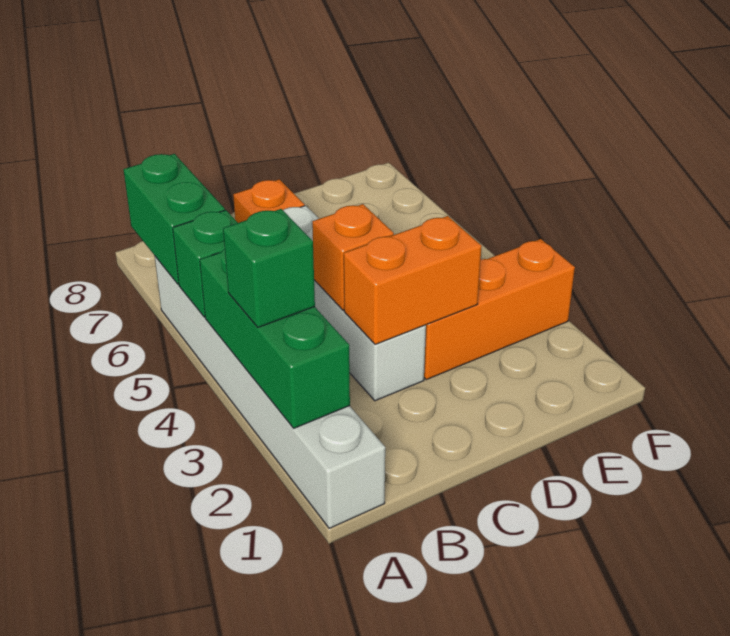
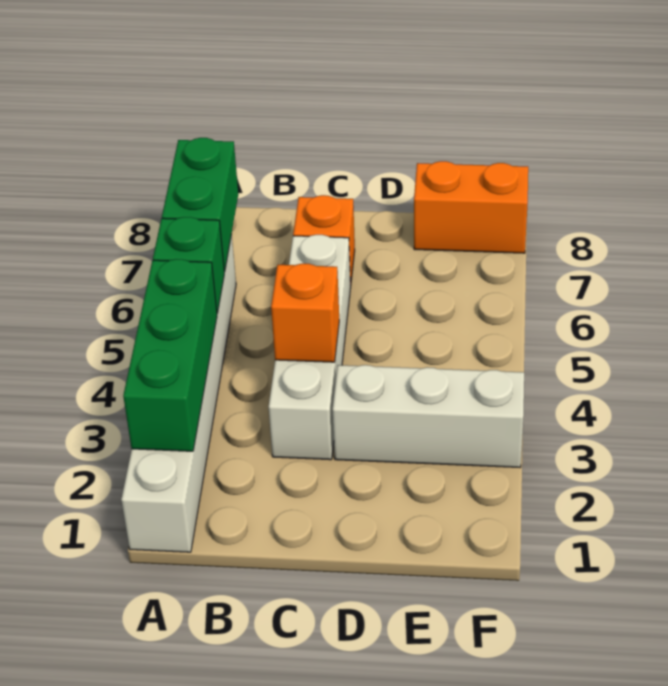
green 1x1 brick [223,209,315,327] -> none
orange 1x2 brick [344,216,482,345] -> orange 1x2 brick moved to [414,161,528,253]
orange 1x3 brick [424,239,575,380] -> white 1x3 brick [333,365,524,467]

